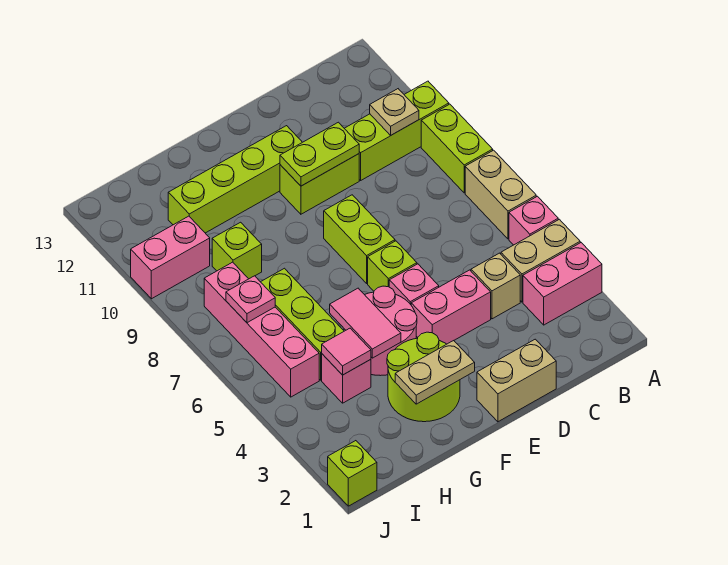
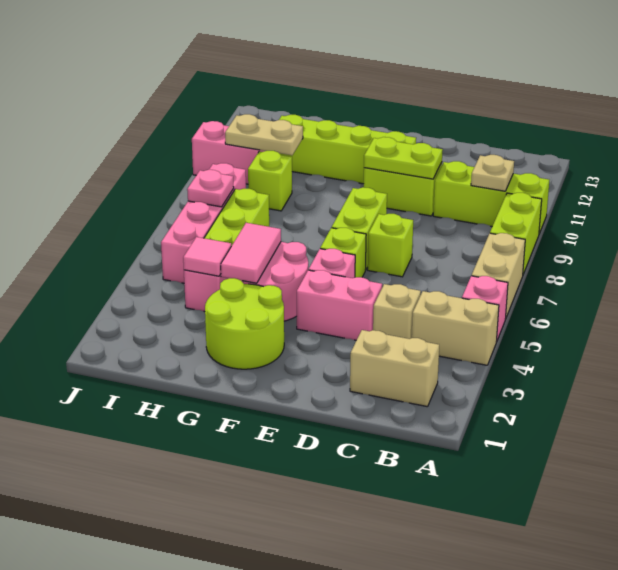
pink 1x2 brick [523,243,602,325] -> none
tan 1x2 brick [477,339,556,422] -> tan 1x2 brick moved to [350,330,439,407]
tan 1x2 plate [395,341,475,404] -> tan 1x2 plate moved to [225,114,303,155]
lime 1x1 brick [328,441,377,506] -> lime 1x1 brick moved to [368,214,413,277]

